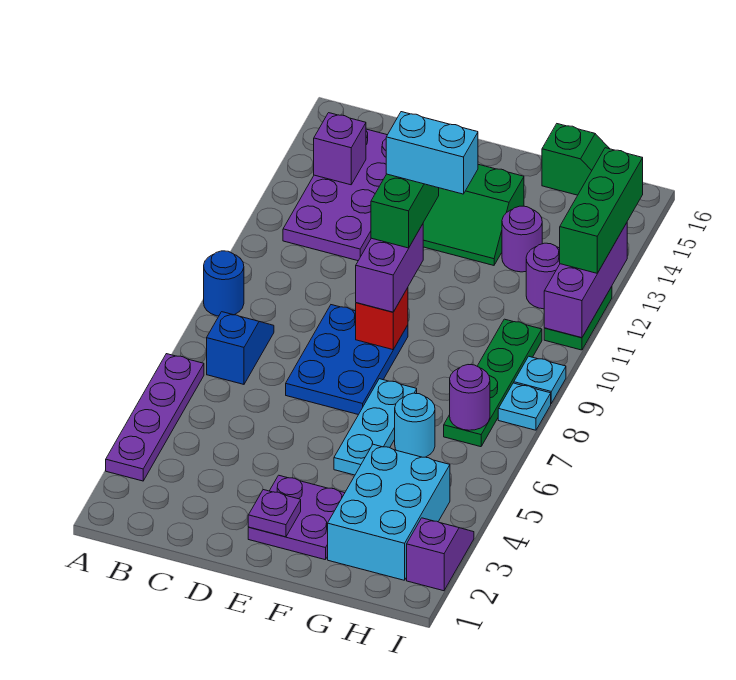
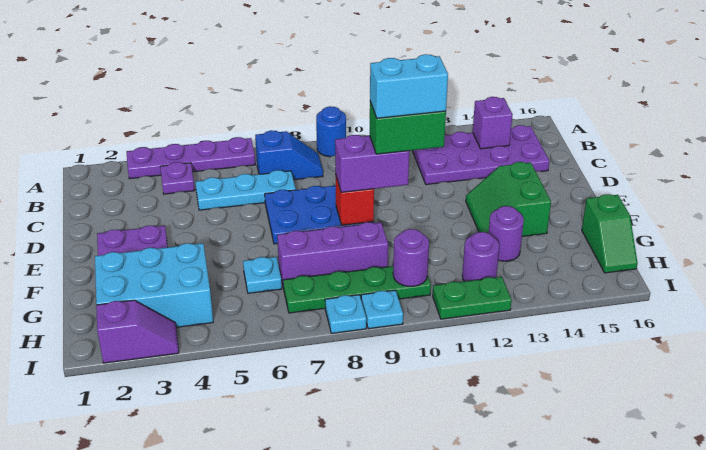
purple 1x1 plate [248,490,301,537] -> purple 1x1 plate moved to [160,162,195,194]
cyan 1x2 brick [386,112,478,194] -> cyan 1x2 brick turned to [370,54,448,118]
cyan 1x3 plate [334,379,417,475] -> cyan 1x3 plate moved to [195,170,296,210]
cyan 1x1 round brick [395,393,435,457] -> cyan 1x1 plate [243,257,282,293]
purple 1x1 round brick [450,365,490,430] -> purple 1x1 round brick moved to [393,229,429,286]
purple 1x3 brick [544,223,627,338] -> purple 1x3 brick moved to [277,222,388,288]
green 1x3 brick [560,148,643,273] -> none

